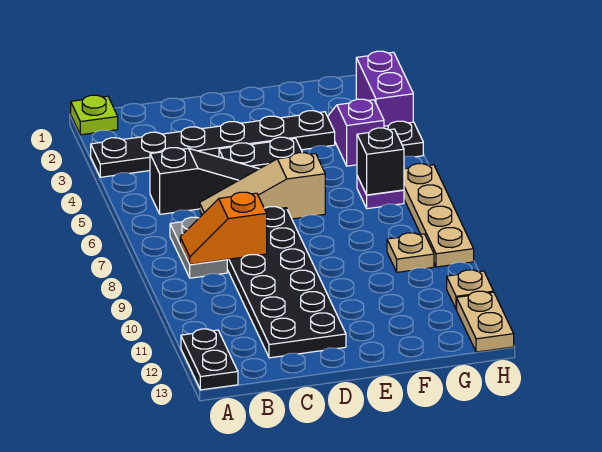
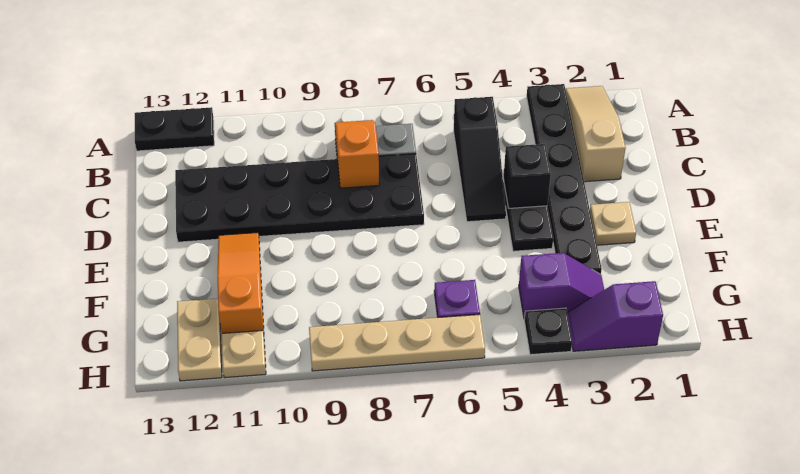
lime 1x1 plate [71,95,118,135] -> none
tan 1x3 slope [200,153,325,219] -> tan 1x3 slope moved to [565,86,625,182]
none -> orange 1x3 slope [218,232,264,334]
black 1x1 brick [357,128,404,195] -> black 1x1 brick moved to [503,144,551,209]
tan 1x1 plate [387,233,434,272] -> tan 1x1 plate moved to [590,202,636,245]
purple 1x2 brick [356,51,413,126] -> purple 1x2 slope [567,281,663,351]
tan 1x2 plate [457,291,514,352] -> tan 1x2 plate turned to [177,298,222,381]

